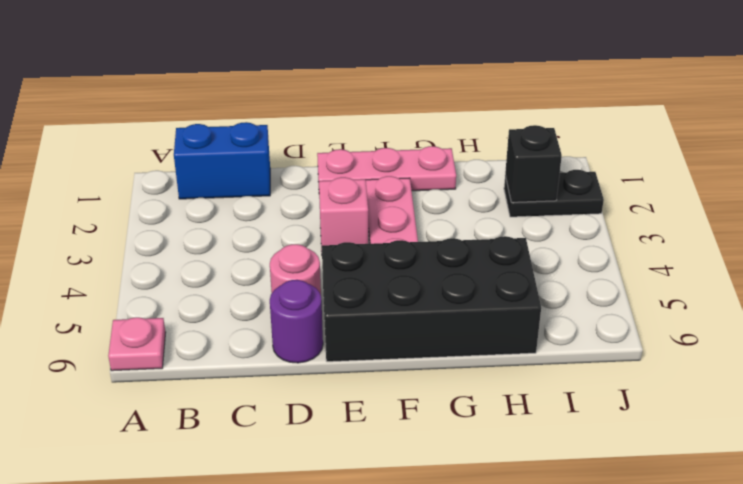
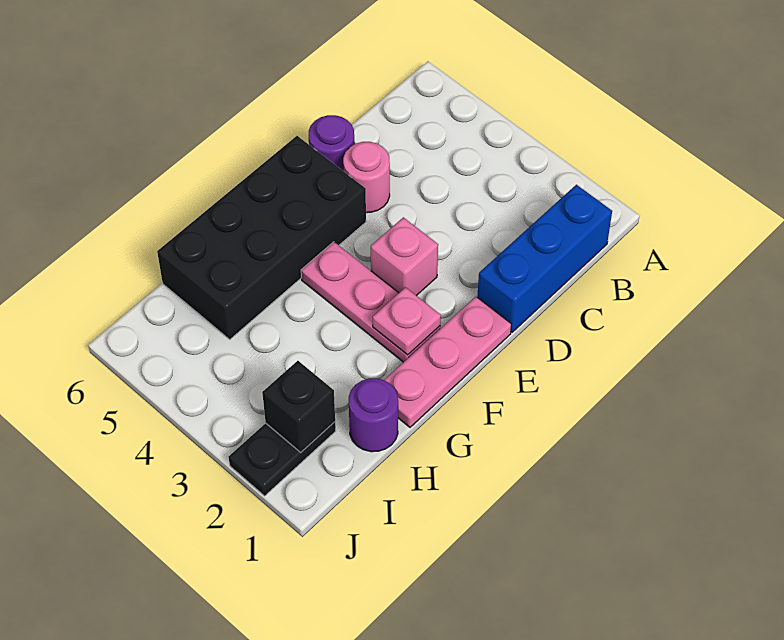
pink 1x1 plate [108,317,166,371] -> pink 1x1 plate moved to [373,287,441,355]
blue 1x2 brick [174,122,270,199] -> blue 1x3 brick [477,185,612,332]
none -> purple 1x1 round brick [349,378,398,452]

